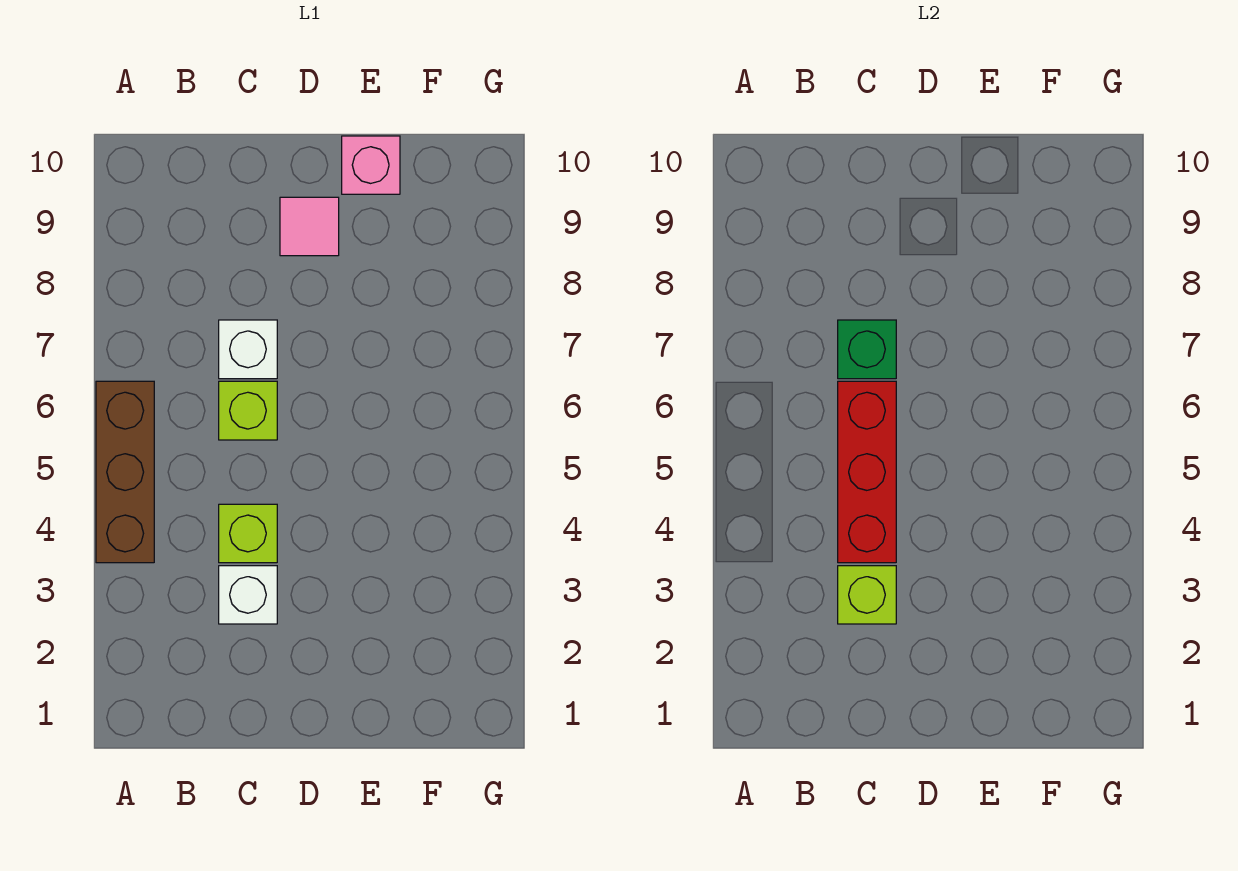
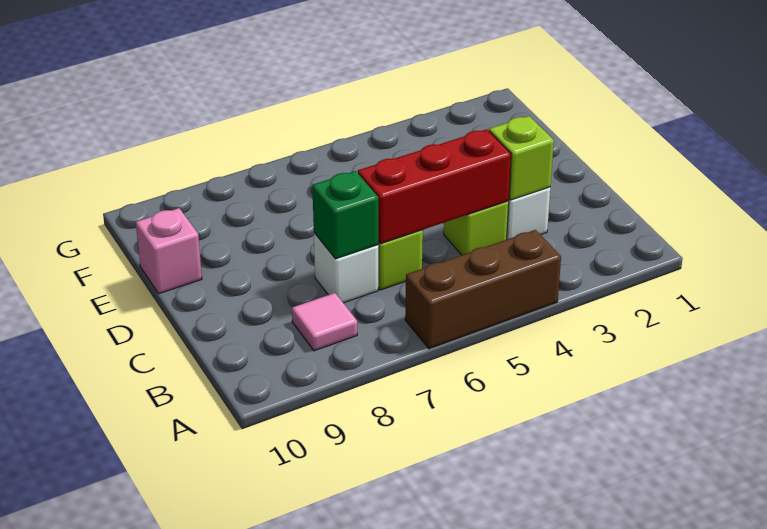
pink 1x1 tile [280,197,339,256] -> pink 1x1 tile moved to [292,293,357,351]

